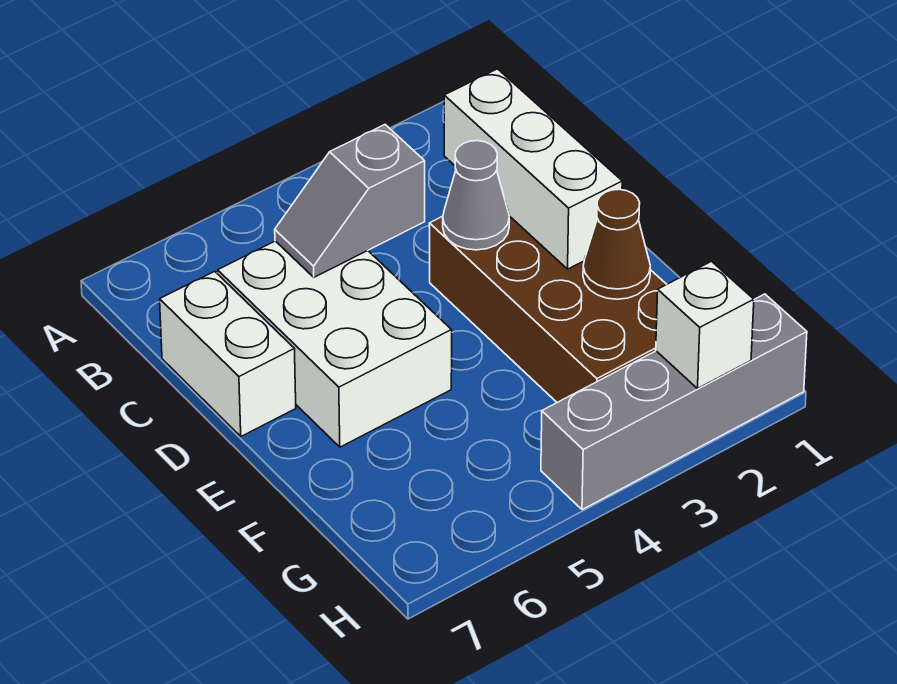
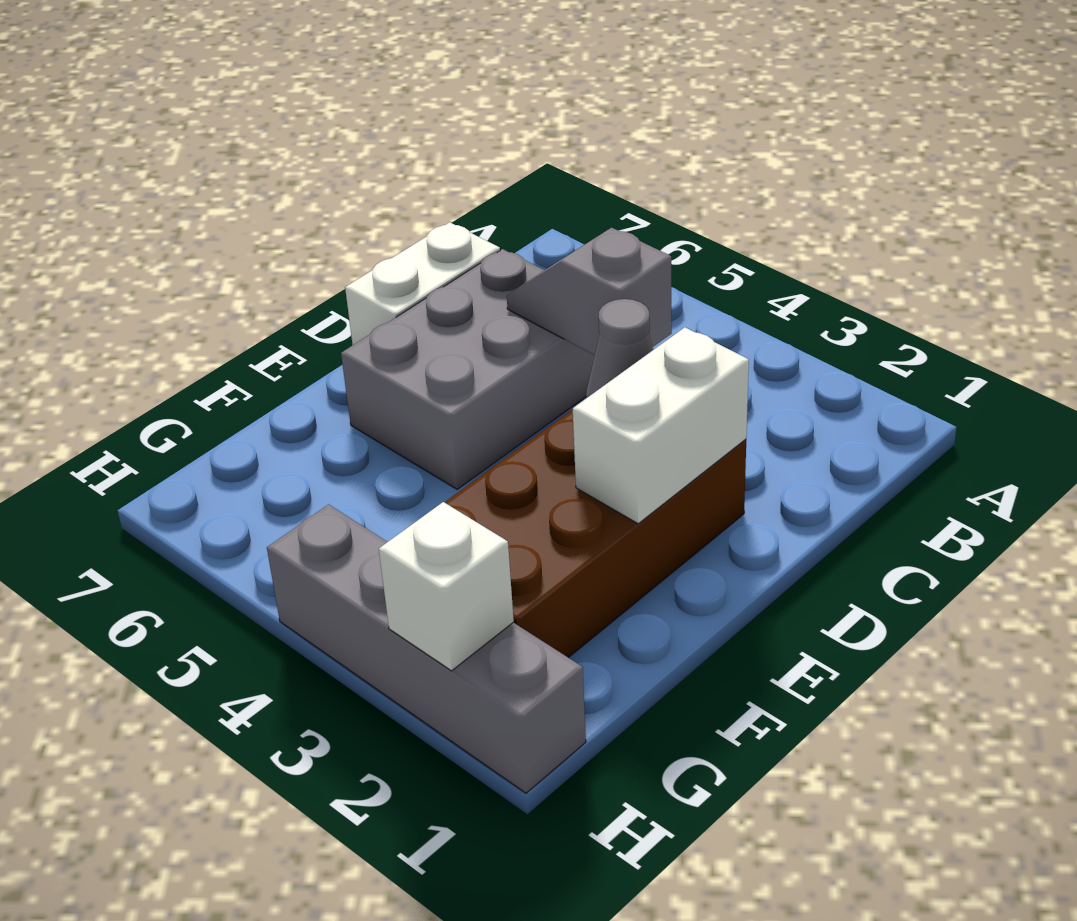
white 1x3 brick [444,69,622,269] -> white 1x2 brick [573,327,749,524]
white 2x3 brick [218,241,452,447] -> grey 2x3 brick [341,249,595,489]
brown 1x1 cone [583,189,650,299] -> none

